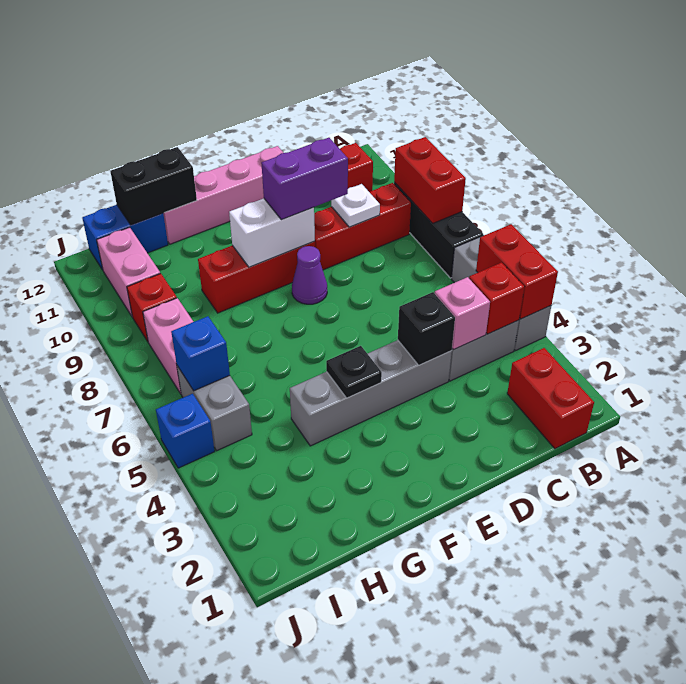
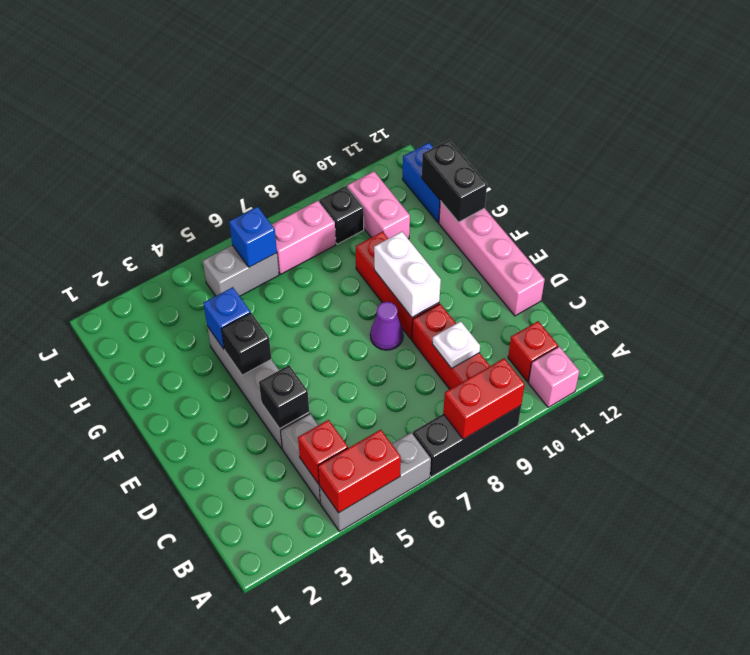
red 1x2 brick [507,348,594,449] -> none
pink 1x1 brick [434,277,490,350] -> pink 1x1 brick moved to [528,347,579,408]
purple 1x2 brick [261,138,348,220] -> none
black 1x1 plate [326,346,382,398] -> black 1x1 brick [222,313,271,375]
red 1x1 brick [127,273,177,341] -> black 1x1 brick [319,186,364,244]
pink 1x2 brick [97,227,160,317] -> pink 1x2 brick turned to [348,171,410,239]
blue 1x1 brick [156,394,215,468] -> blue 1x1 brick moved to [203,287,251,349]

